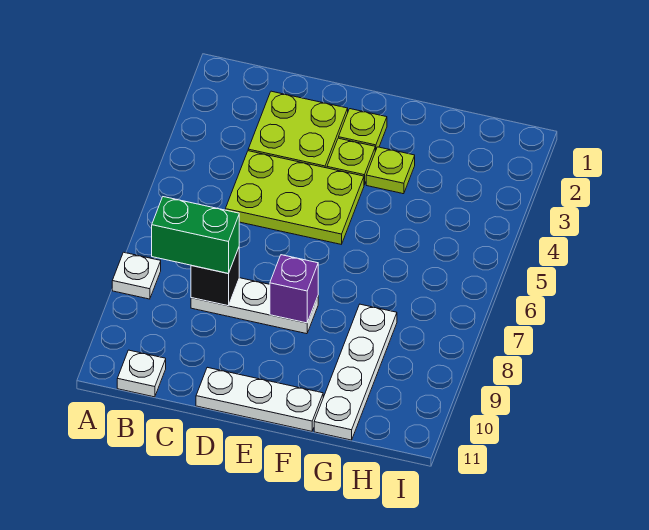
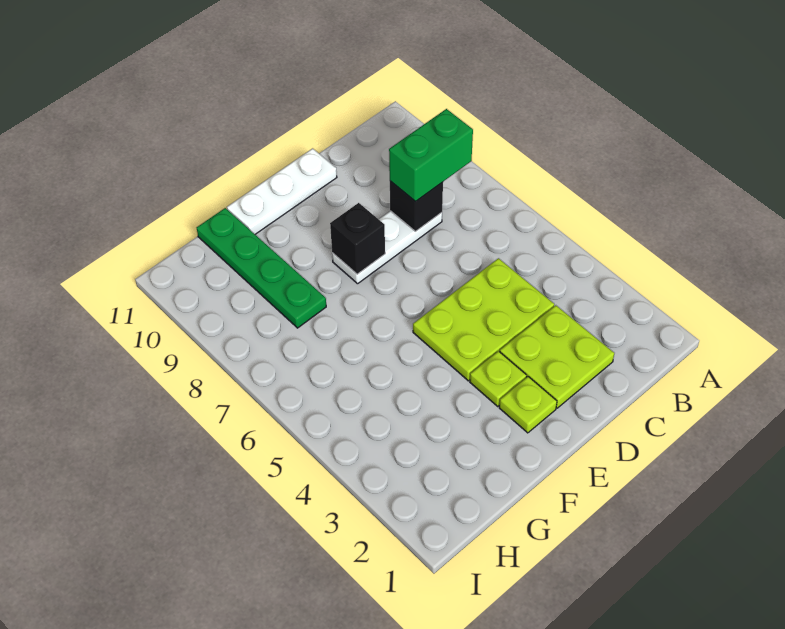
white 1x1 plate [112,252,161,299] -> none
white 1x1 plate [117,350,166,397] -> none
purple 1x1 brick [270,255,318,323] -> black 1x1 brick [330,203,385,274]
lime 1x1 plate [366,147,415,194] -> none
white 1x4 plate [314,304,397,440] -> green 1x4 plate [197,208,326,328]

